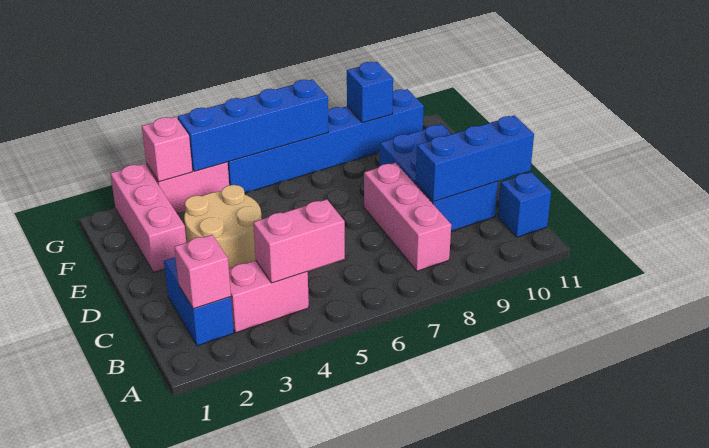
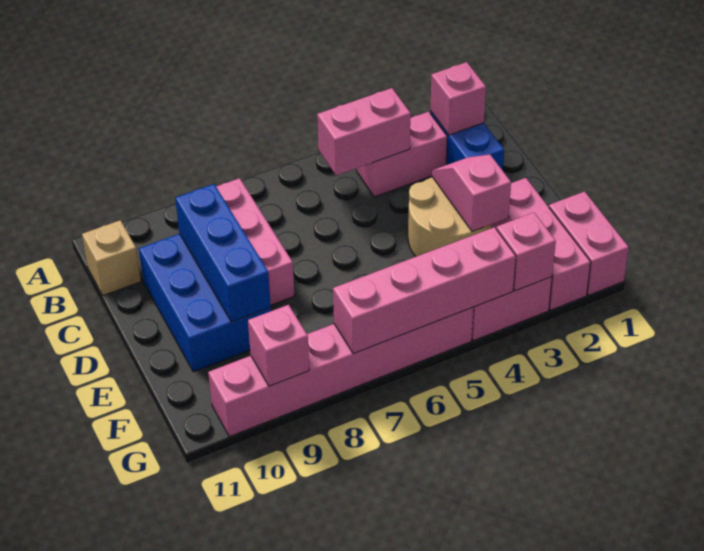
blue 1x1 brick [498,172,551,237] -> tan 1x1 brick [82,220,141,296]
blue 1x3 brick [415,116,534,202] -> blue 1x3 brick turned to [175,184,271,322]
none -> pink 1x2 slope [432,155,511,232]
none -> pink 1x2 brick [549,191,629,295]
blue 1x4 brick [178,79,328,171] -> pink 1x4 brick [333,227,516,354]
blue 1x6 brick [228,89,424,193] -> pink 1x6 brick [208,307,473,437]
blue 1x1 brick [347,62,393,123] -> pink 1x1 brick [248,305,309,386]

